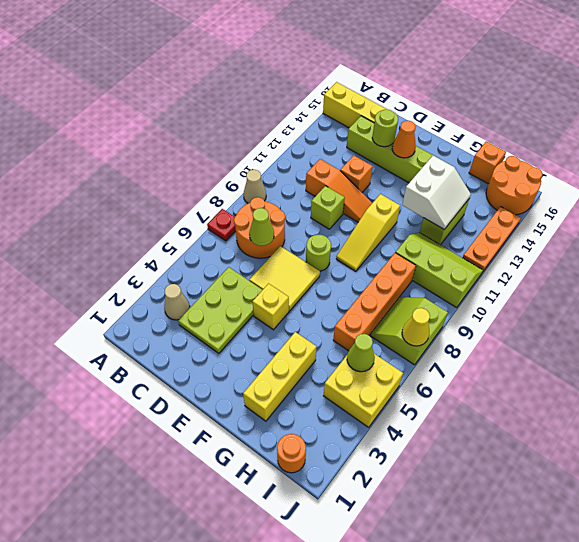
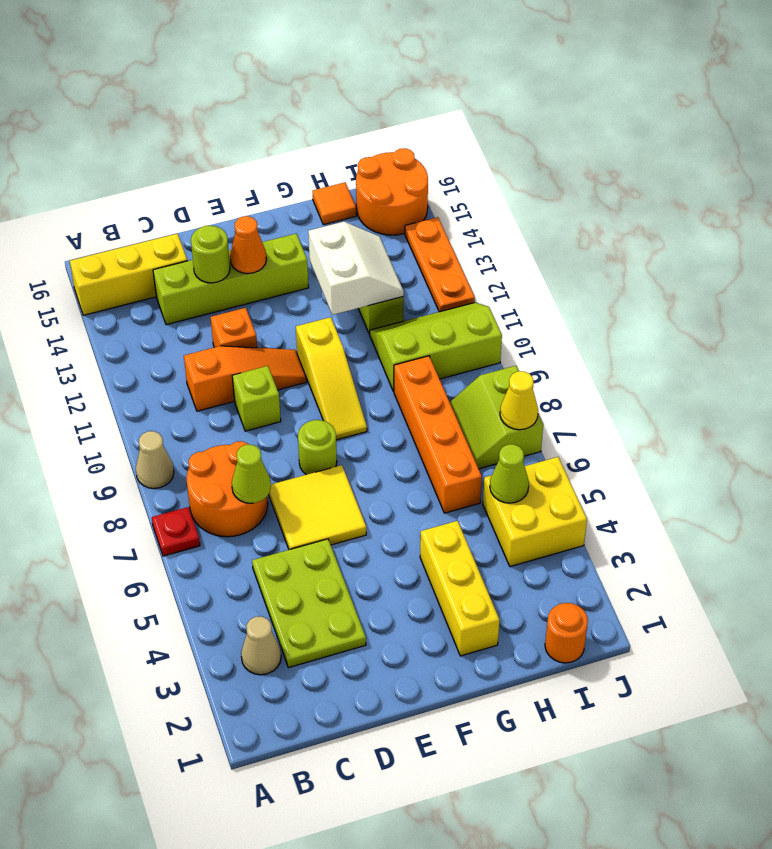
yellow 1x1 brick [253,284,289,330] -> none
orange 1x1 brick [469,141,506,184] -> orange 1x1 tile [312,183,356,225]

